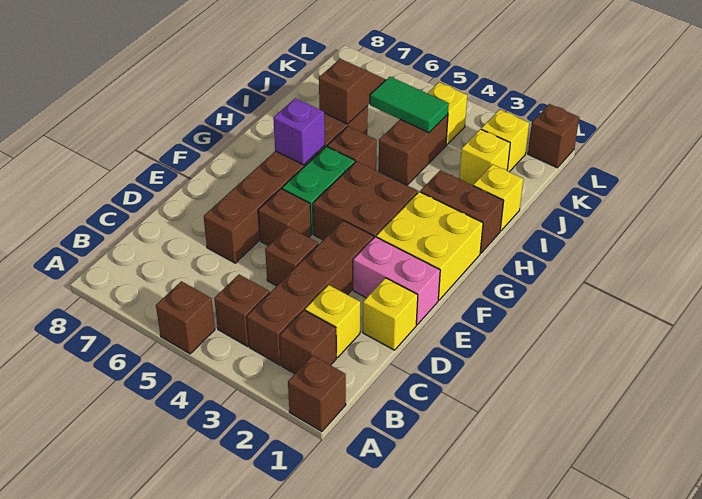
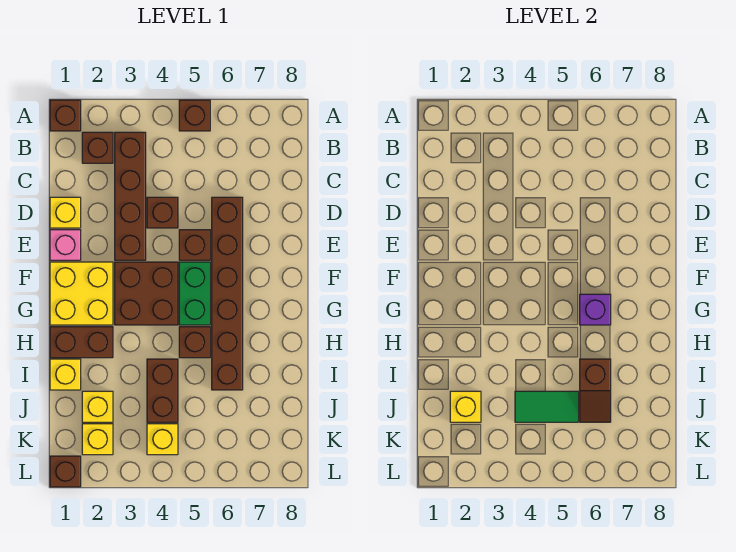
brown 1x1 brick [214,274,270,346] -> none
yellow 1x1 brick [305,285,360,358] -> yellow 1x1 brick moved to [450,391,481,422]
pink 1x2 brick [353,237,440,325] -> pink 1x1 brick [50,230,81,260]

